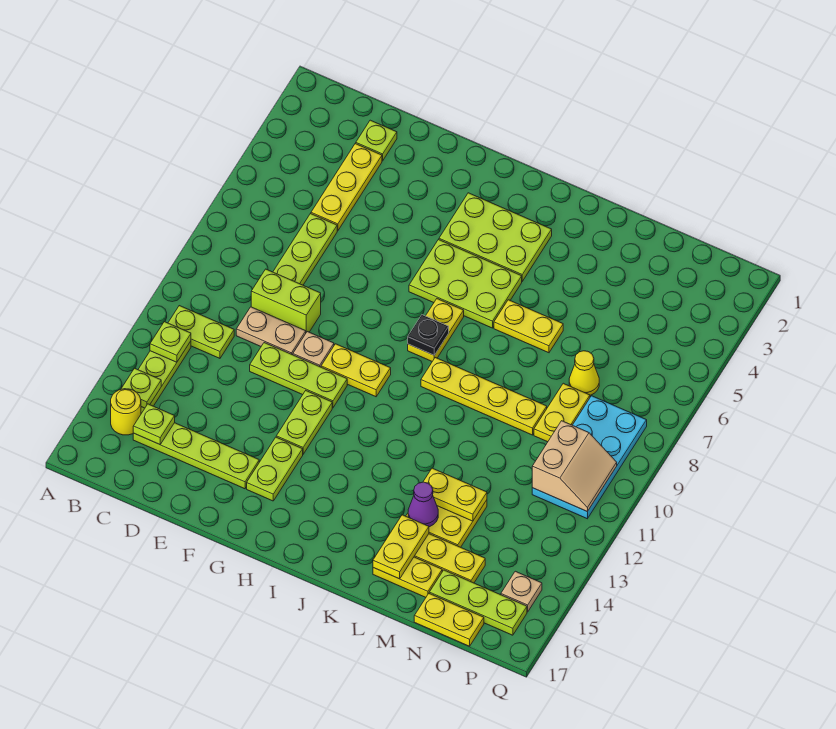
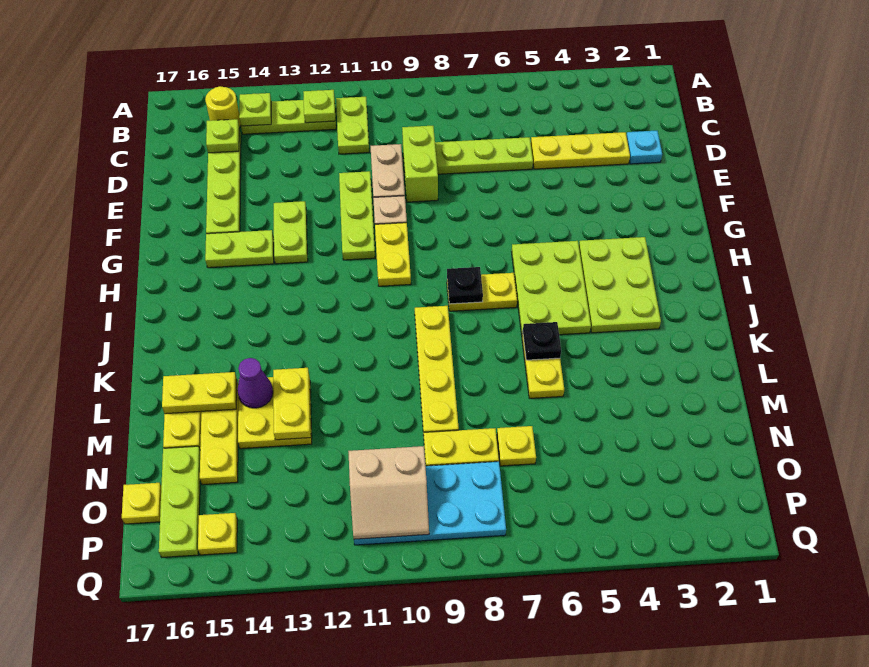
lime 1x1 plate [356,120,397,161] -> cyan 1x1 plate [627,131,662,164]
lime 1x2 plate [276,391,332,454] -> lime 1x2 plate turned to [274,201,308,264]
none -> black 1x1 plate [523,322,561,360]
yellow 1x1 cone [569,351,599,395] -> yellow 1x1 plate [497,426,536,466]
yellow 1x2 plate [414,594,484,646] -> yellow 1x1 plate [122,483,161,524]
tan 1x1 plate [501,571,542,612] -> yellow 1x1 plate [198,513,237,555]

